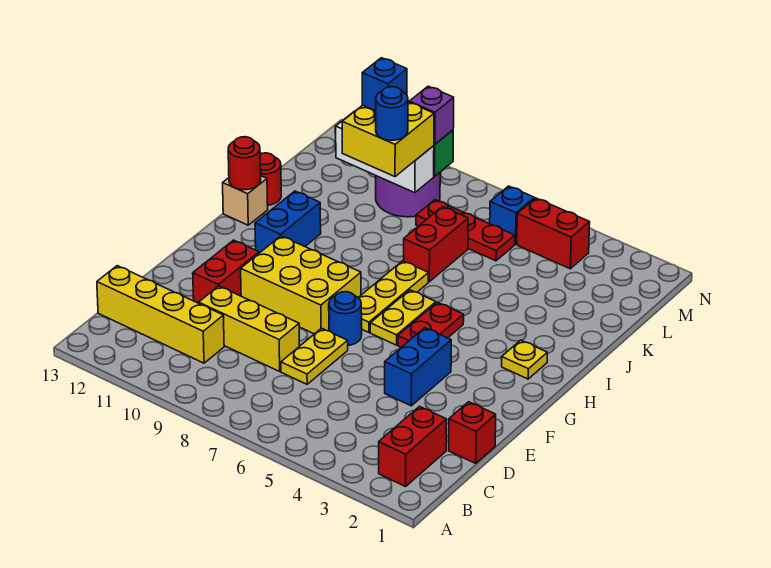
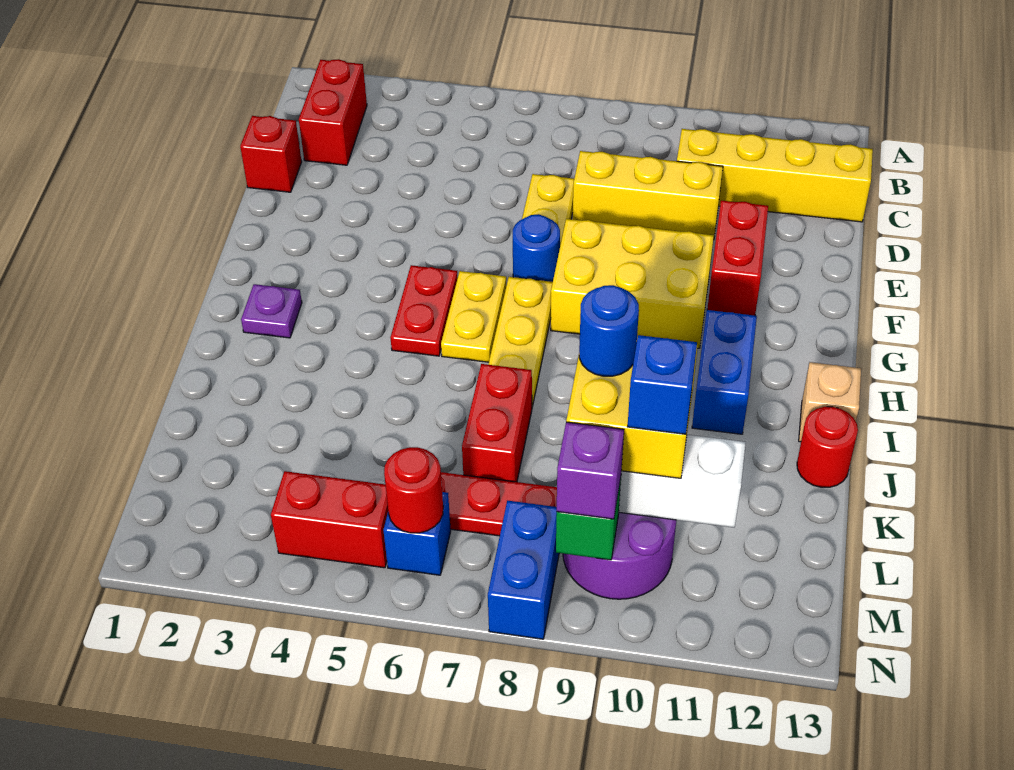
blue 1x2 brick [385,328,451,406] -> blue 1x2 brick moved to [488,501,559,639]
yellow 1x1 plate [502,340,547,379] -> purple 1x1 plate [241,284,302,338]
red 1x1 round brick [228,137,261,190] -> red 1x1 round brick moved to [384,447,443,533]

